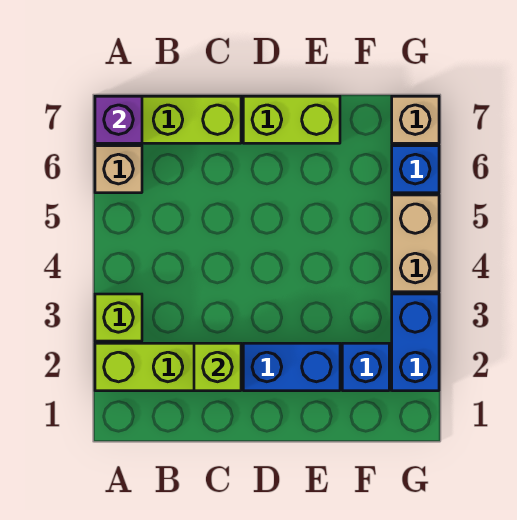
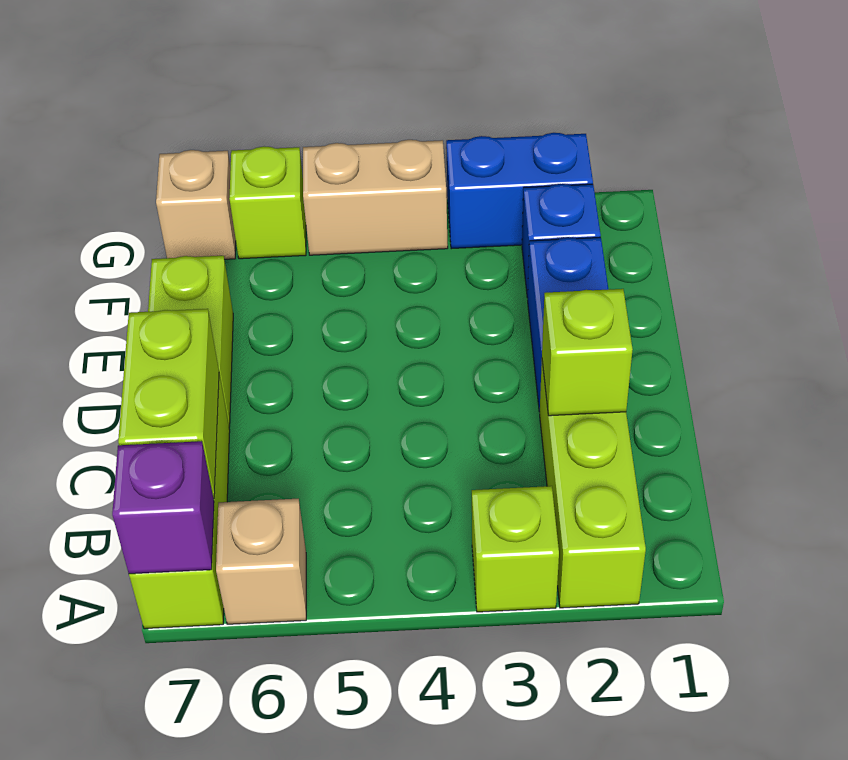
none -> lime 1x2 brick [118,309,219,499]
blue 1x1 brick [392,146,439,193] -> lime 1x1 brick [229,146,306,259]

